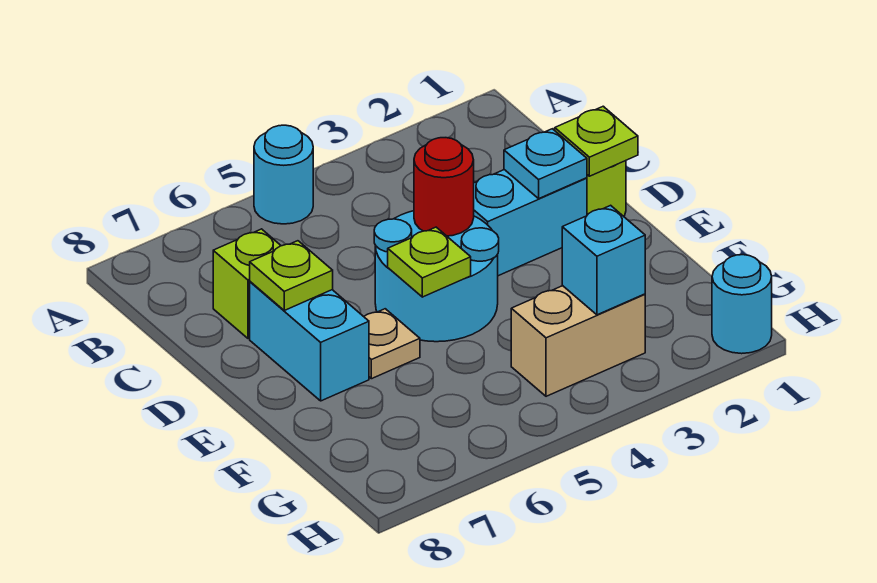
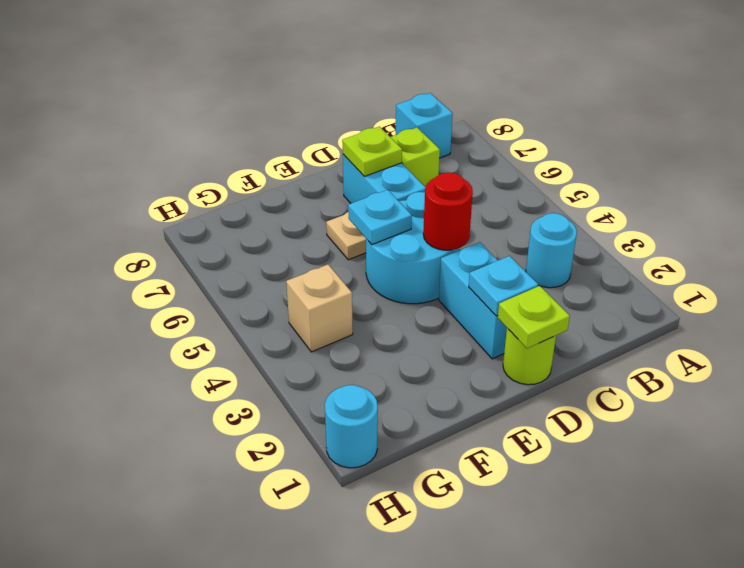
cyan 1x1 round brick [254,125,313,224] -> cyan 1x1 round brick moved to [526,213,577,288]
cyan 1x2 brick [250,282,369,401] -> cyan 1x2 brick turned to [343,154,425,203]
lime 1x1 plate [388,227,471,297] -> cyan 1x1 plate [348,190,412,245]
tan 1x2 brick [511,286,645,396] -> tan 1x1 brick [286,265,353,352]
cyan 1x1 brick [562,205,645,315] -> cyan 1x1 brick moved to [395,93,453,158]

